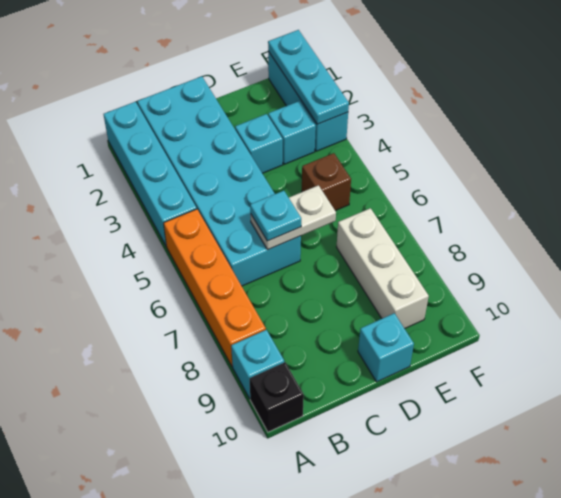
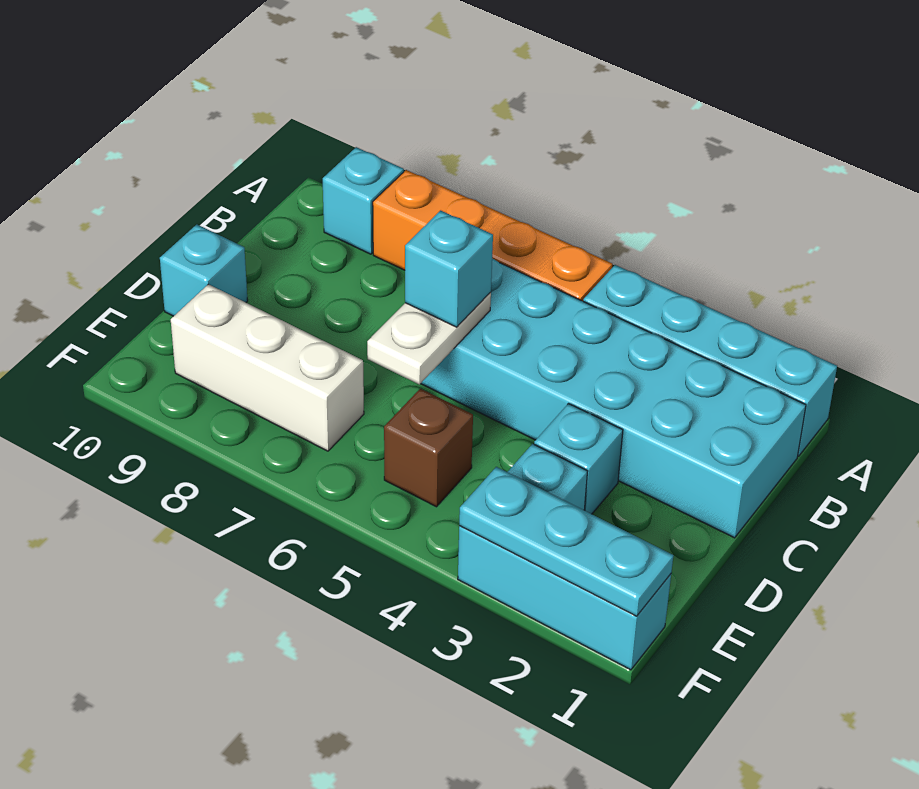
black 1x1 brick [250,362,304,432] -> none
cyan 1x1 plate [250,191,301,241] -> cyan 1x1 brick [405,210,493,327]

